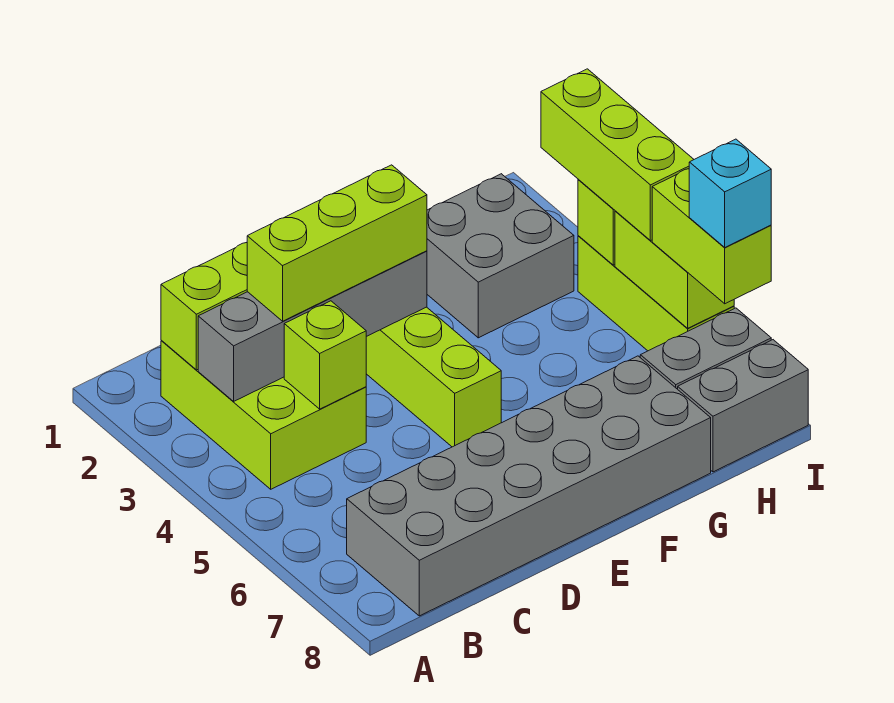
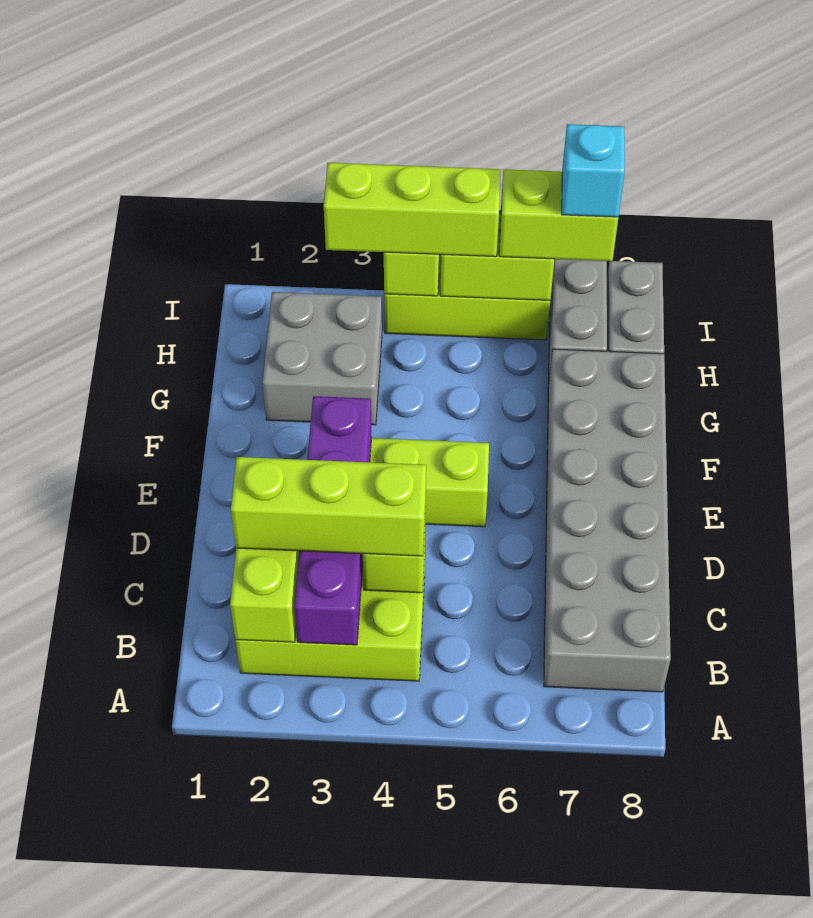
grey 1x4 brick [198,251,427,401] -> purple 1x4 brick [294,396,372,645]
lime 1x3 brick [247,165,427,321] -> lime 1x3 brick turned to [231,457,426,556]

